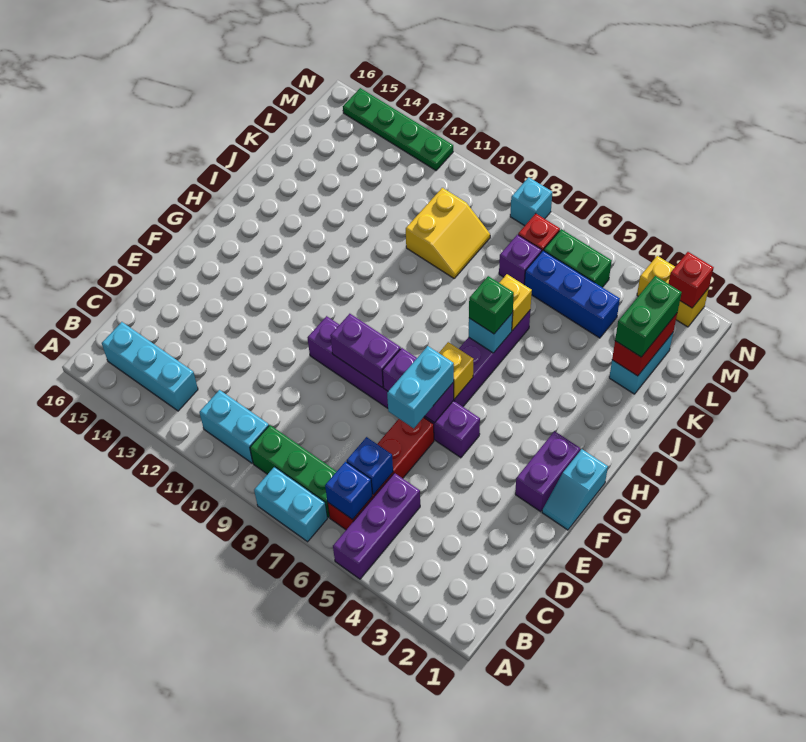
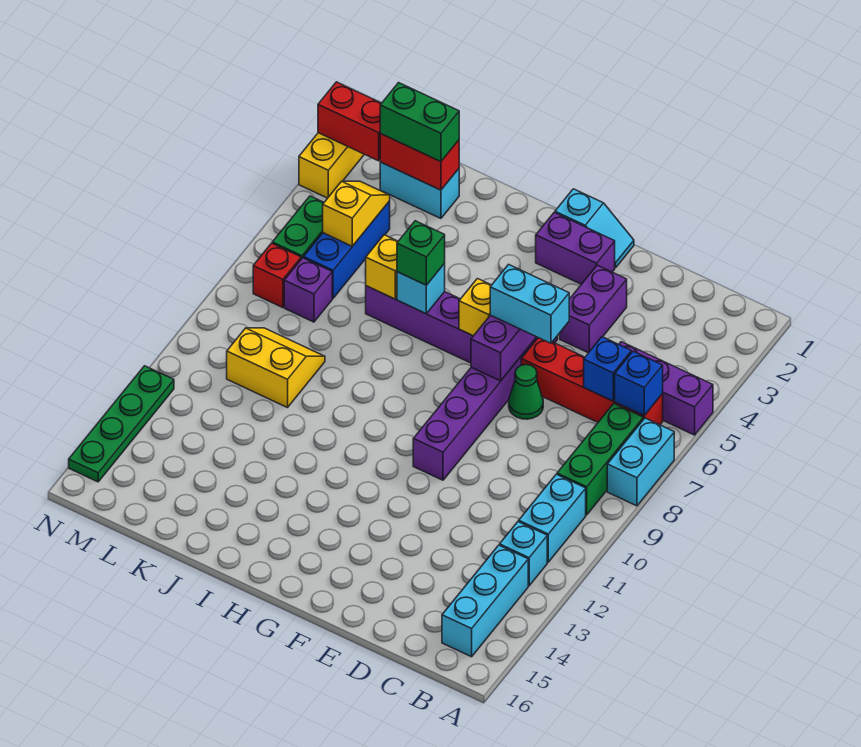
none -> green 1x1 cone [509,364,543,419]
purple 1x2 brick [330,314,401,387] -> purple 1x2 brick moved to [560,265,627,353]
none -> yellow 1x2 slope [323,181,390,246]
red 1x1 brick [668,252,714,308] -> red 1x2 brick [318,82,381,161]
cyan 1x1 brick [510,177,553,226] -> cyan 1x1 brick moved to [500,522,547,586]

